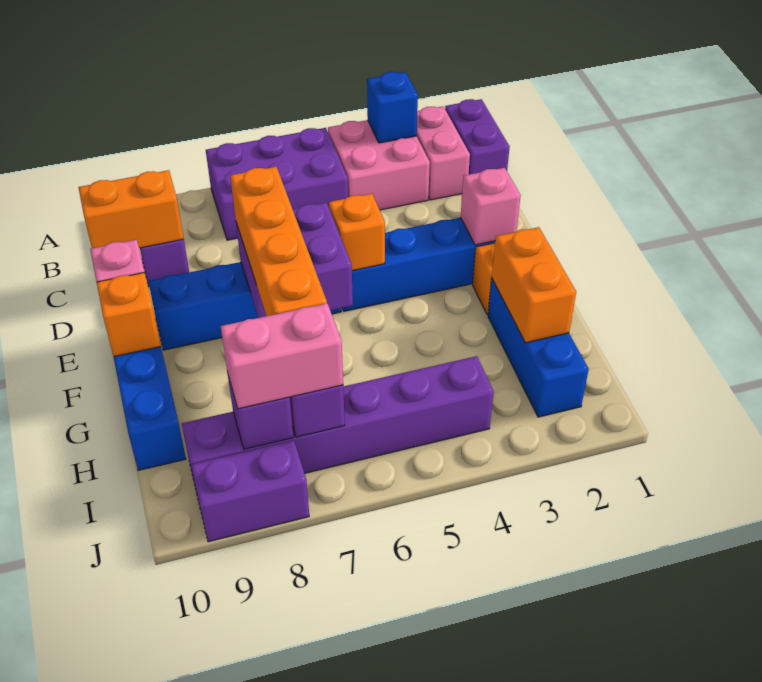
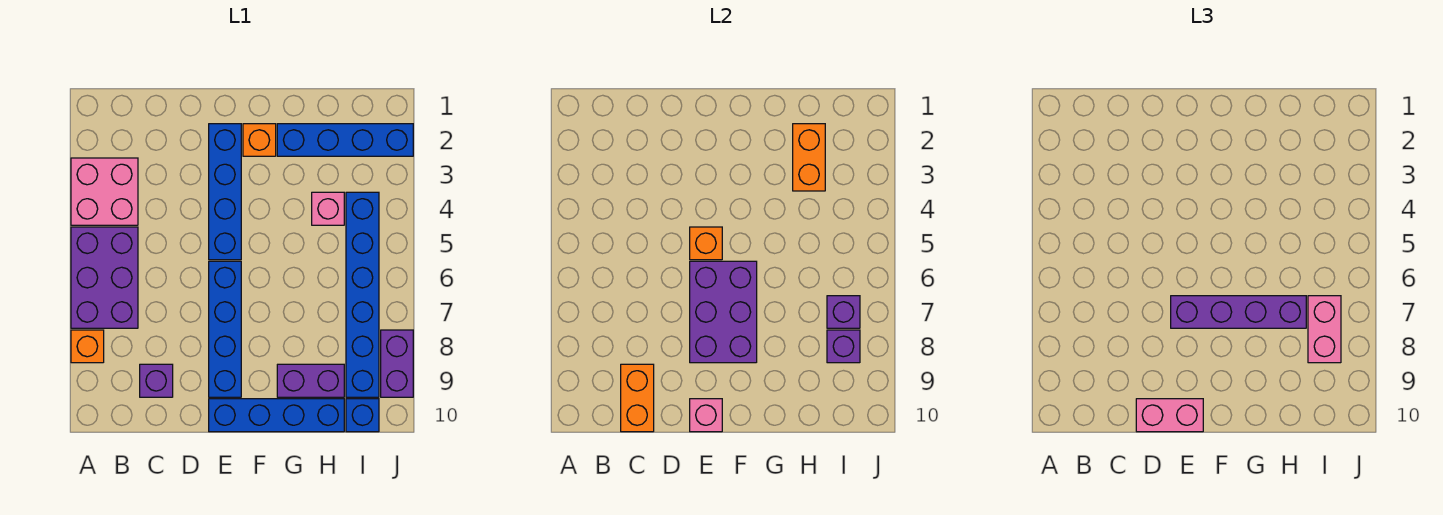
purple 1x2 brick [445,99,510,174] -> purple 1x2 brick moved to [277,364,344,397]
pink 1x2 brick [417,106,470,200] -> pink 1x2 brick moved to [1136,399,1203,432]
blue 1x1 brick [367,72,418,143] -> blue 1x1 brick moved to [346,399,379,432]
pink 1x1 brick [461,168,521,245] -> pink 1x1 brick moved to [312,192,344,225]
purple 2x2 brick [236,203,353,318] -> purple 2x3 brick [690,261,757,363]
orange 1x4 brick [230,167,327,316] -> purple 1x4 brick [1171,296,1306,328]
orange 1x1 brick [97,272,161,357] -> orange 1x1 brick moved to [71,330,104,363]
blue 1x3 brick [488,279,589,417] -> blue 1x4 brick [277,124,413,156]
orange 1x2 brick [492,227,576,343] -> orange 1x2 brick turned to [793,124,825,191]
purple 1x6 brick [182,356,494,493] -> blue 1x6 brick [346,192,379,397]

